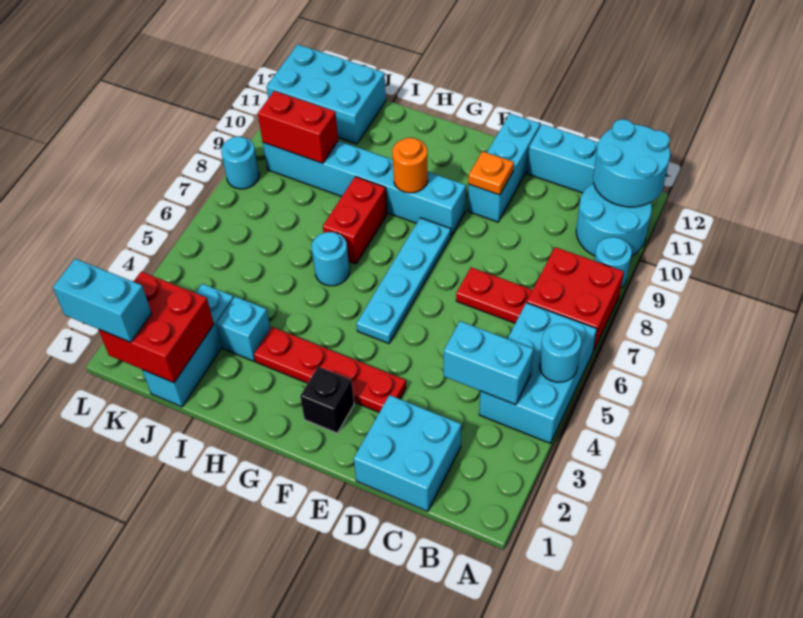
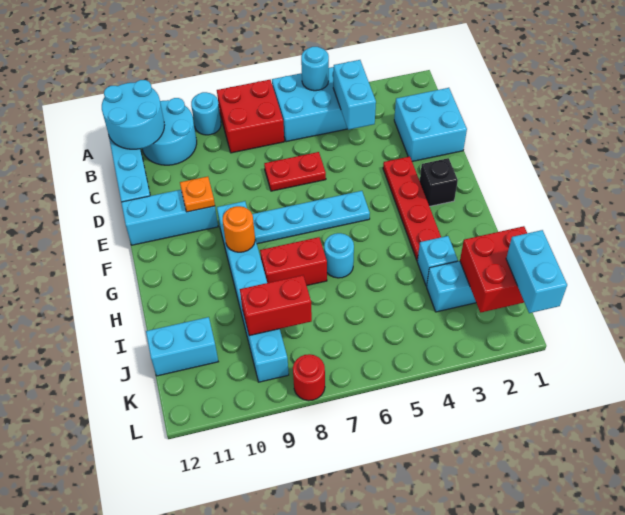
red 1x2 plate [456,267,532,323] -> red 1x2 plate turned to [264,152,326,191]
red 1x2 brick [258,91,338,163] -> red 1x2 brick turned to [240,275,312,336]
cyan 2x3 brick [266,45,386,144] -> cyan 1x2 brick [146,317,218,376]
cyan 1x1 round brick [221,136,259,189] -> red 1x1 round brick [293,354,325,401]

